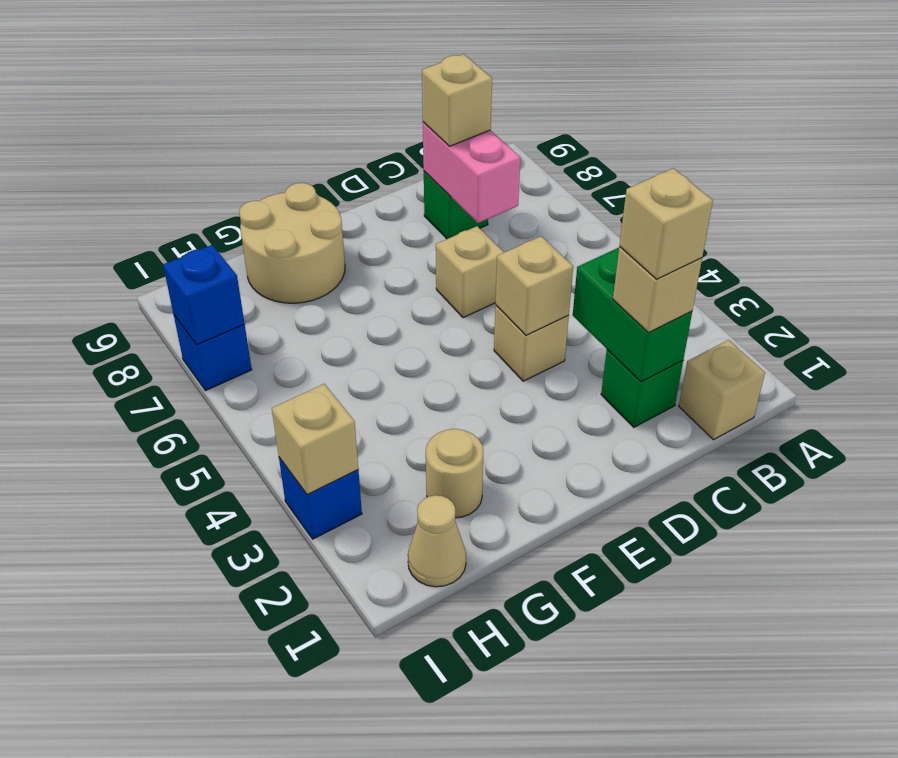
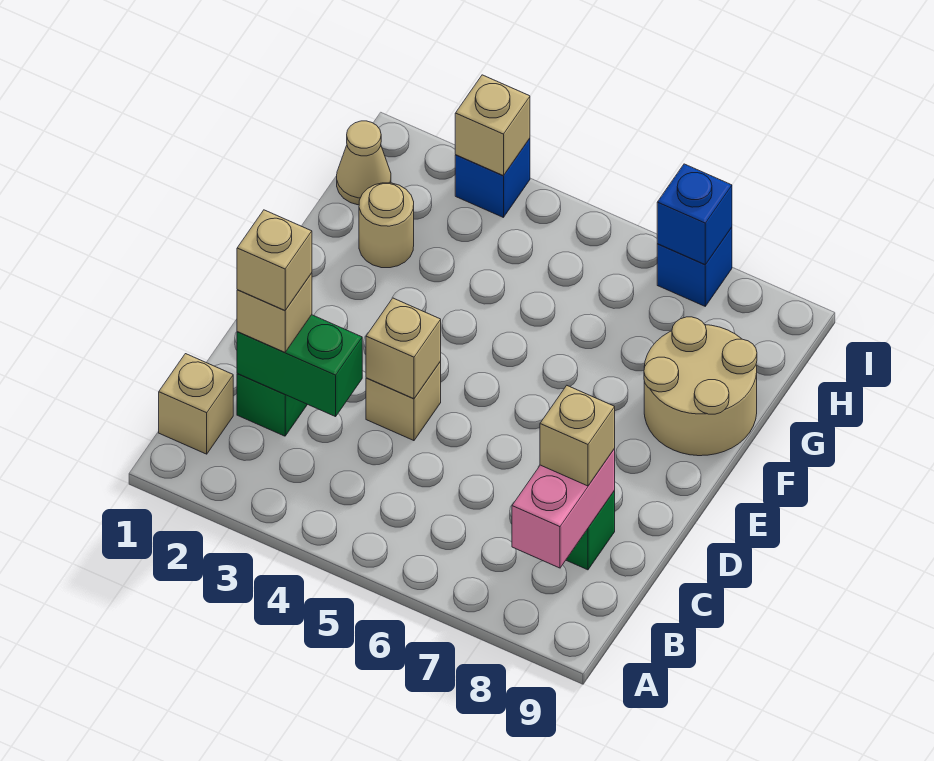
pink 1x2 brick [423,122,520,223] -> pink 1x2 brick turned to [512,449,615,568]
tan 1x1 brick [436,226,504,318] -> none

